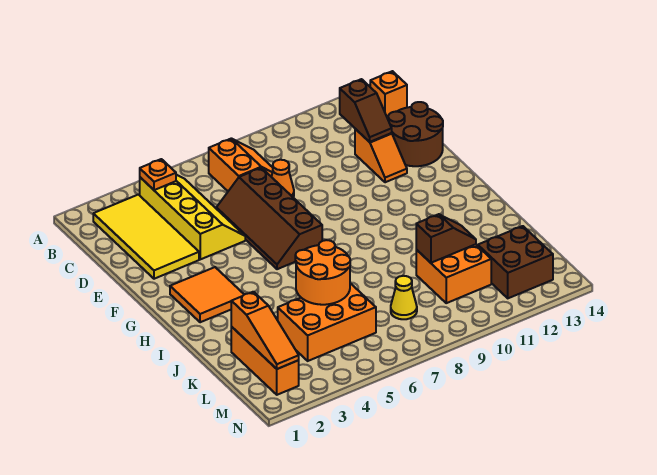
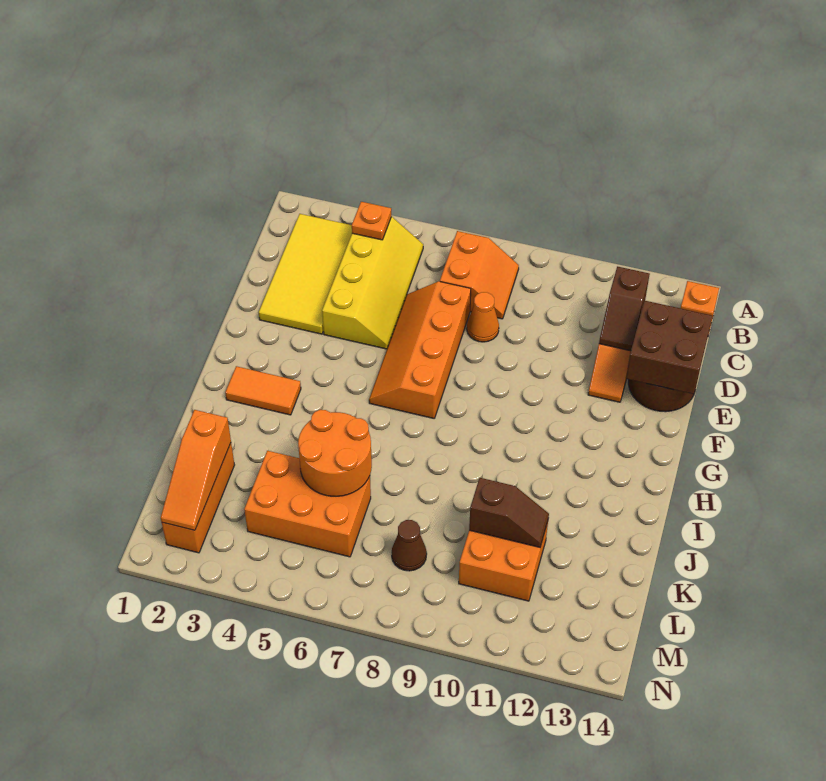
brown 2x4 slope [216,168,322,269] -> orange 2x4 slope [369,281,471,418]
orange 2x2 tile [170,267,244,322] -> orange 1x2 tile [225,366,301,415]
yellow 1x1 cone [391,276,417,319] -> brown 1x1 cone [392,520,427,571]
brown 2x2 brick [478,226,553,298] -> brown 2x2 brick moved to [626,301,712,394]

